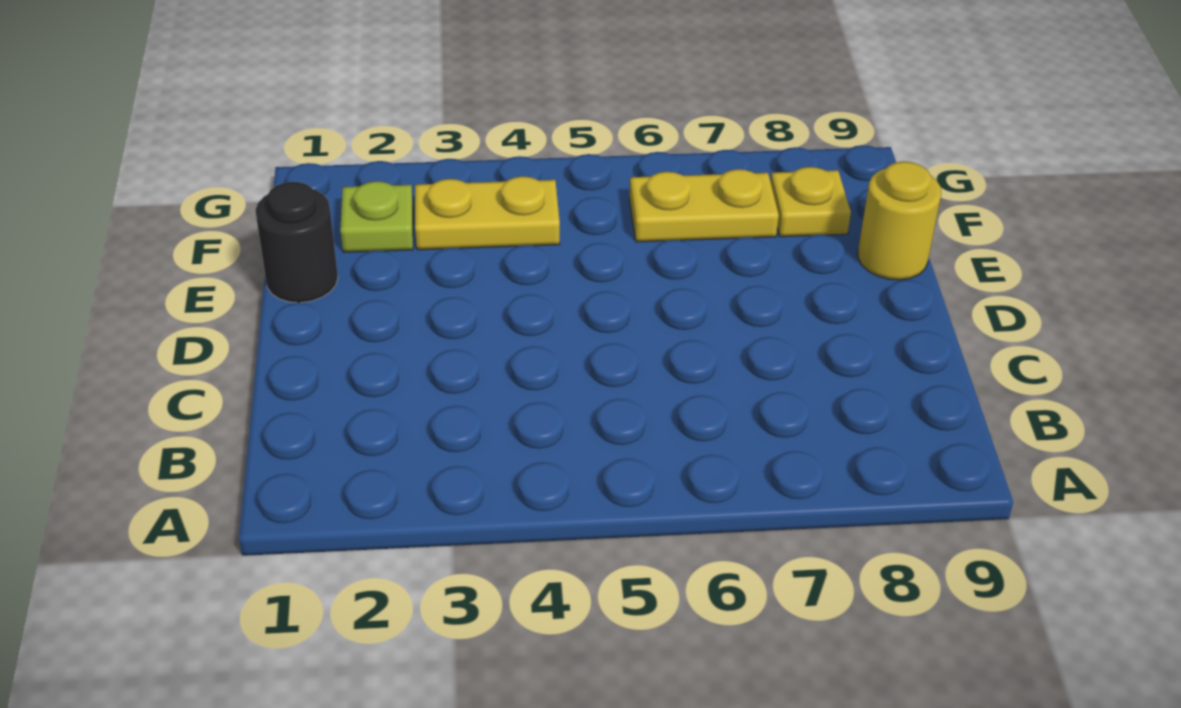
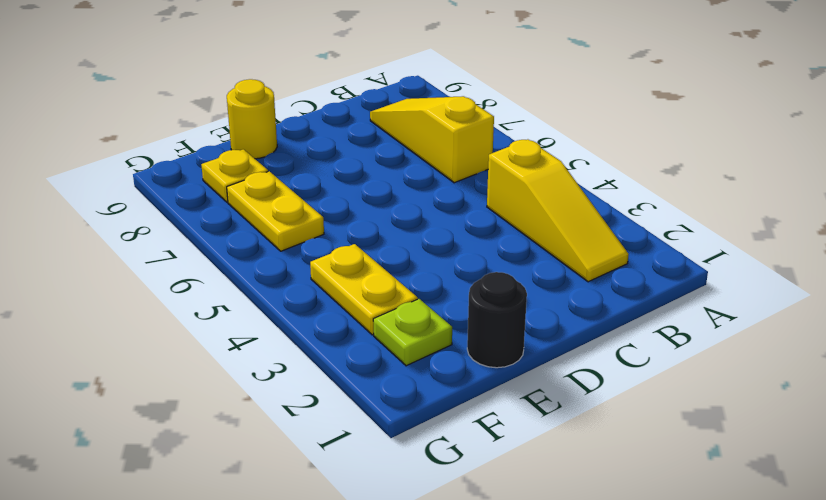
none -> yellow 1x3 slope [487,139,629,282]
none -> yellow 1x3 slope [370,96,494,183]

